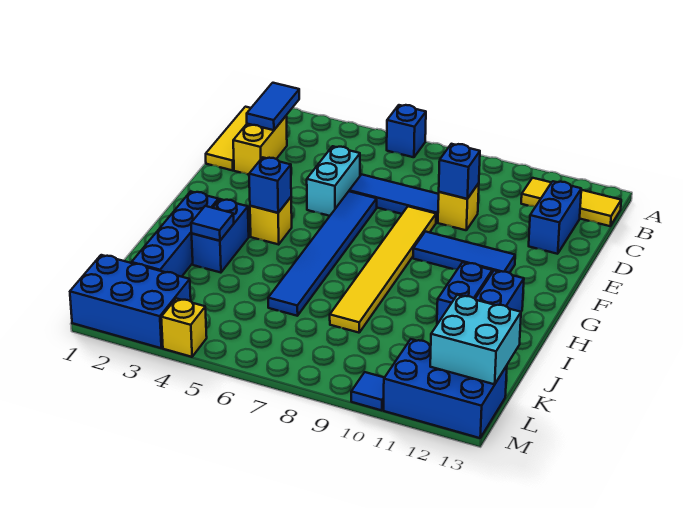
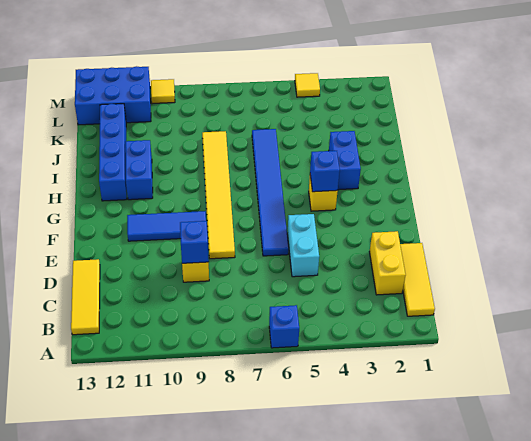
blue 1x2 tile [247,83,299,130] -> none
yellow 1x3 tile [521,178,621,226] -> yellow 1x3 tile turned to [71,259,100,335]
blue 1x2 brick [529,181,581,254] -> none
blue 1x3 tile [349,174,439,222] -> none
blue 1x4 brick [132,191,218,277] -> none
blue 1x1 tile [191,206,234,241] -> none
cyan 2x2 brick [430,295,521,384] -> none
blue 2x3 brick [70,255,191,348] -> none
yellow 1x1 brick [161,298,207,357] -> yellow 1x1 tile [295,73,320,97]
blue 1x1 tile [351,372,384,410] -> yellow 1x1 tile [151,79,175,104]

